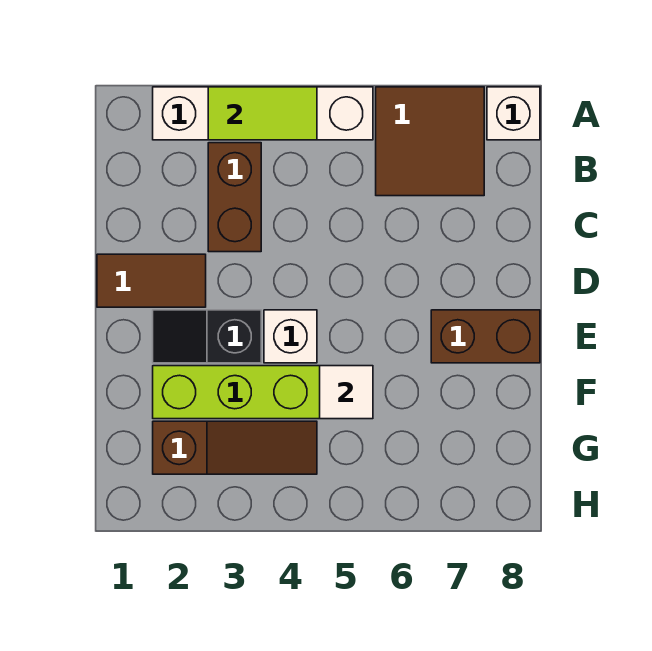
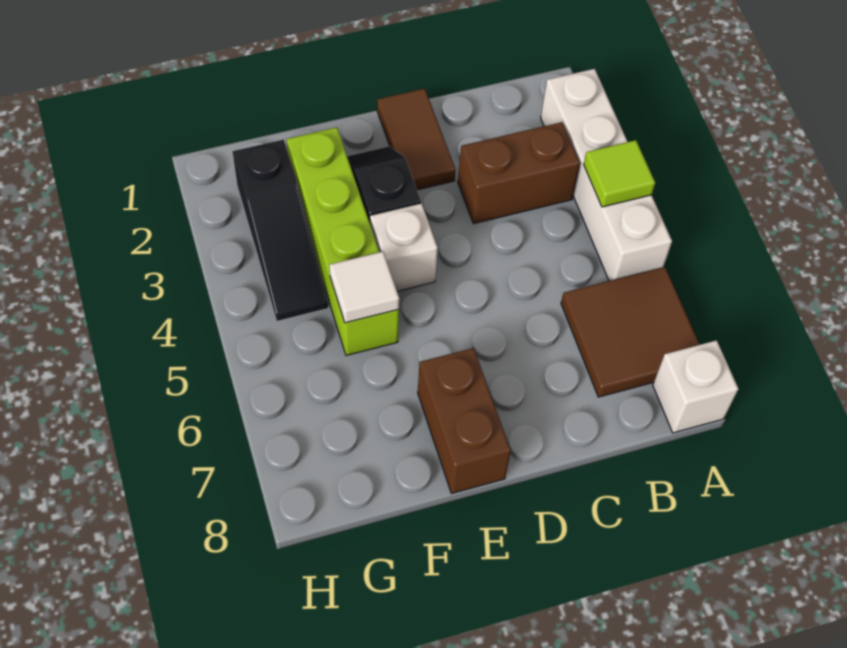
lime 1x2 tile [208,87,317,140] -> lime 1x1 tile [584,140,655,207]
brown 1x3 slope [153,421,317,474] -> black 1x3 slope [232,140,328,321]

